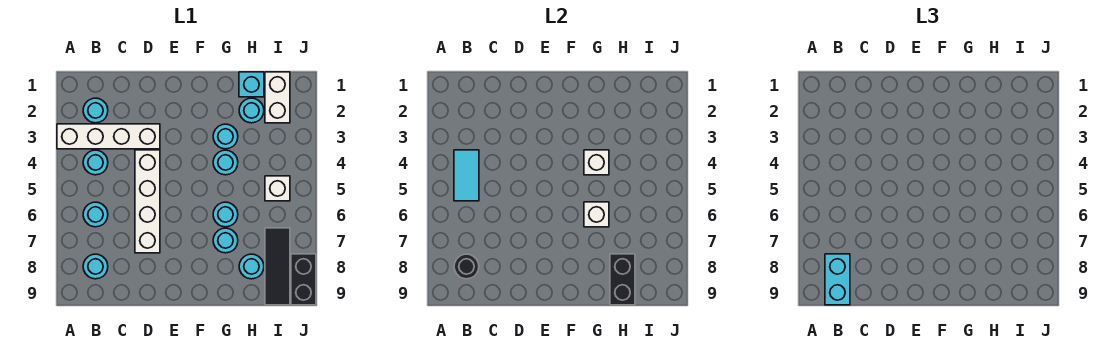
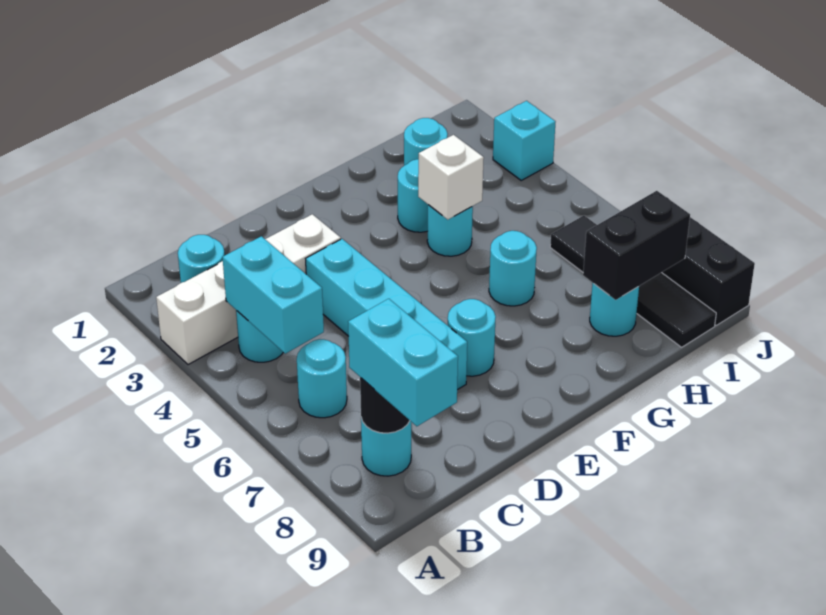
cyan 1x2 tile [454,150,479,201] -> cyan 1x2 brick [222,236,324,354]
white 1x4 brick [135,150,160,253] -> cyan 1x4 brick [306,239,467,390]
white 1x1 brick [584,202,609,227] -> none
cyan 1x1 round brick [213,228,238,253] -> cyan 1x1 round brick moved to [448,299,496,376]
cyan 1x1 brick [239,72,264,97] -> cyan 1x1 brick moved to [493,101,555,180]
black 1x2 brick [610,254,635,305] -> black 1x2 brick turned to [583,191,690,300]
white 1x2 brick [265,72,290,123] -> none
white 1x1 brick [265,176,290,201] -> none
black 1x3 tile [265,228,290,305] -> black 1x4 tile [550,215,716,347]

